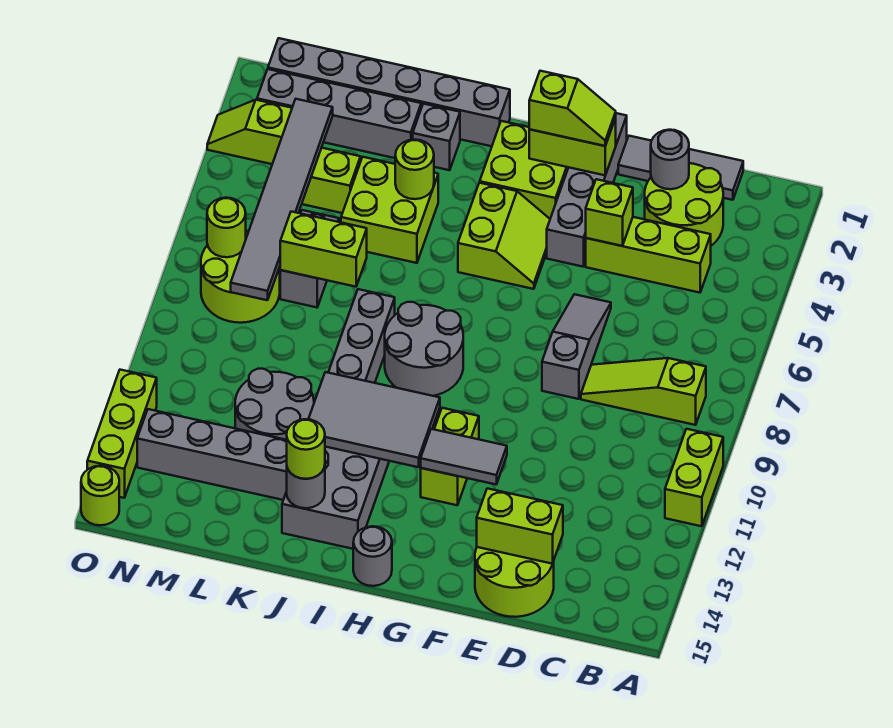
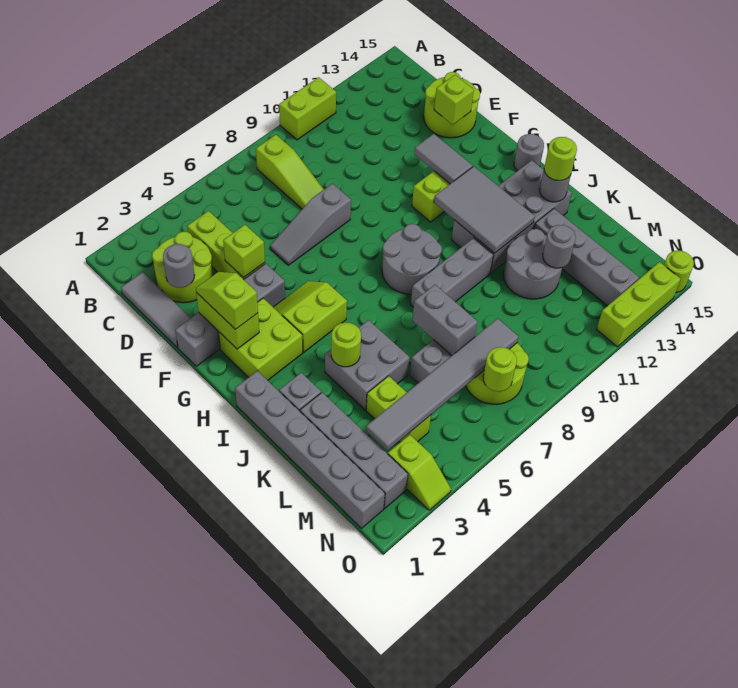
lime 1x2 brick [477,488,563,564] -> lime 1x1 brick [434,75,474,125]
lime 2x2 brick [341,157,438,263] -> grey 2x2 brick [325,320,410,410]
lime 1x2 brick [280,212,367,287] -> grey 1x2 brick [412,285,478,355]
none -> grey 1x1 round brick [543,225,576,268]

